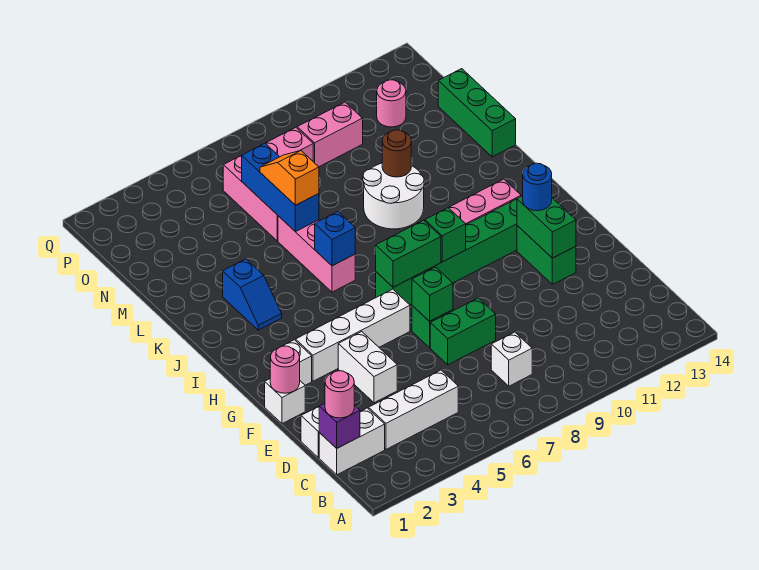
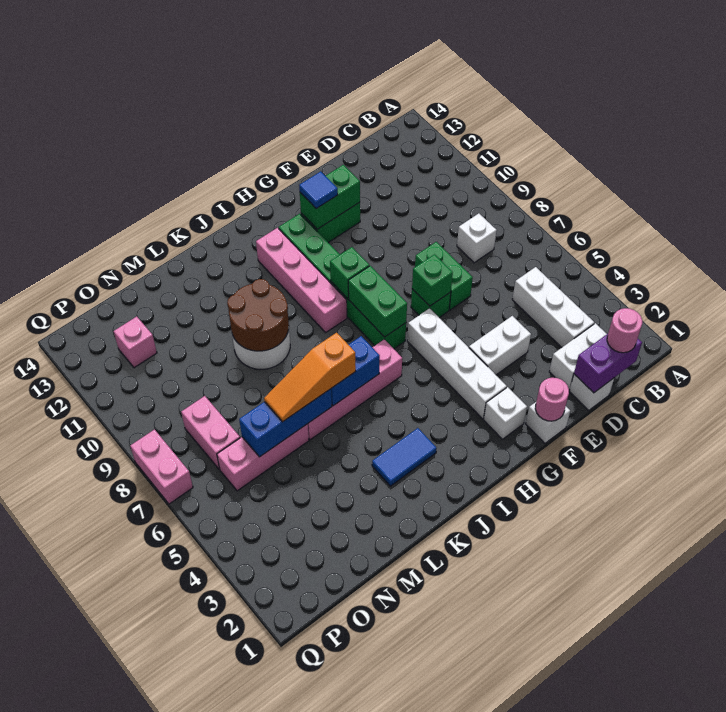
white 1x2 brick [319,408,385,475] -> white 1x2 brick turned to [549,323,607,390]
purple 1x1 brick [319,403,360,448] -> purple 1x2 brick [574,334,642,393]
blue 1x1 round brick [523,163,552,211] -> blue 1x1 tile [299,171,338,208]
blue 1x2 slope [223,259,282,330] -> blue 1x2 tile [372,428,437,486]
pink 1x3 brick [278,216,355,292] -> pink 1x4 brick [308,339,402,440]
blue 1x1 brick [315,212,355,266] -> blue 1x2 brick [331,336,380,406]
orange 1x2 slope [260,151,319,205] -> orange 1x3 slope [264,333,356,422]
brown 1x1 round brick [382,130,411,177] -> brown 2x2 round brick [227,279,289,351]
green 1x3 brick [438,69,516,157] -> none
pink 1x2 brick [297,102,363,167] -> pink 1x2 brick moved to [130,429,193,504]
pink 1x1 round brick [377,80,406,127] -> pink 1x1 brick [114,316,157,368]

